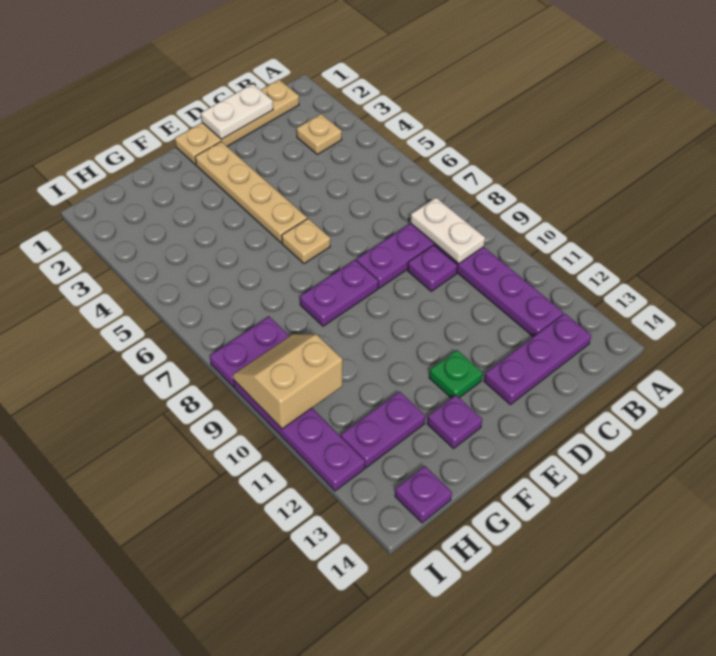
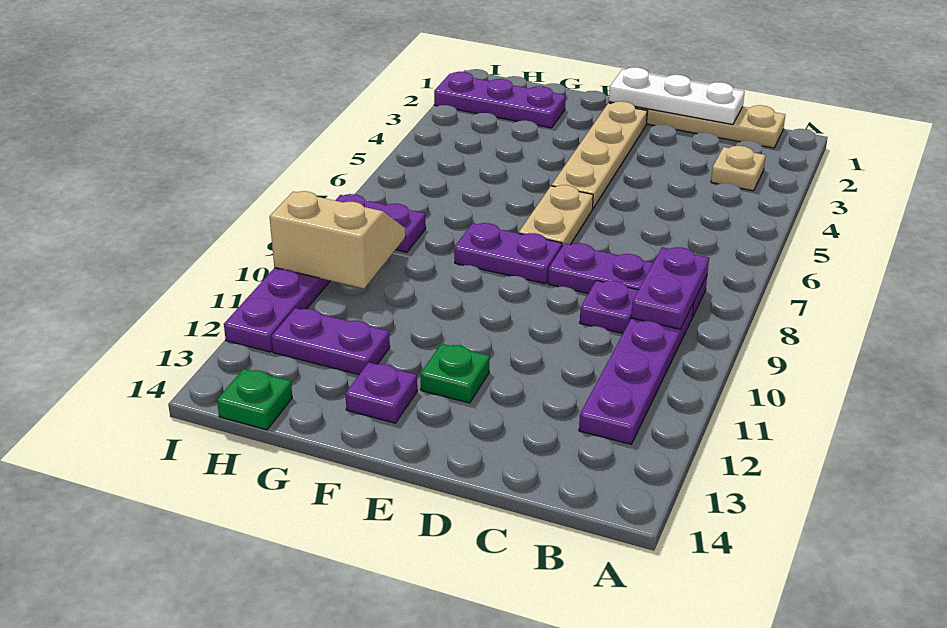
white 1x2 plate [410,198,485,264] -> purple 1x2 plate [631,247,709,329]
purple 1x3 plate [484,314,591,405] -> purple 1x3 plate moved to [434,72,566,128]
white 1x2 plate [201,84,273,139] -> white 1x3 plate [609,67,745,125]
tan 1x1 plate [282,219,330,264] -> tan 1x2 plate [519,185,593,246]
purple 1x1 plate [395,466,452,523] -> green 1x1 plate [217,369,292,430]

